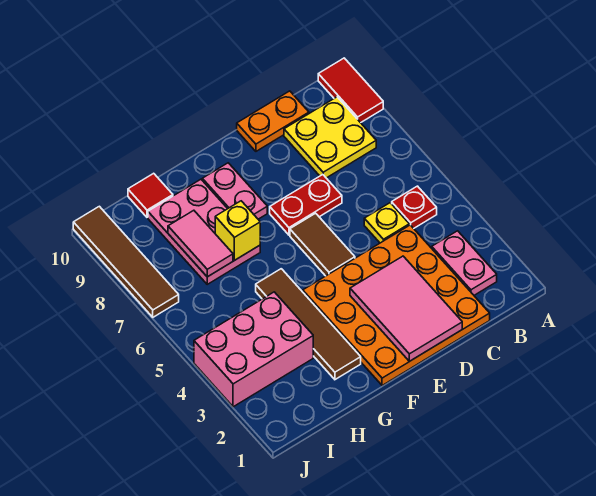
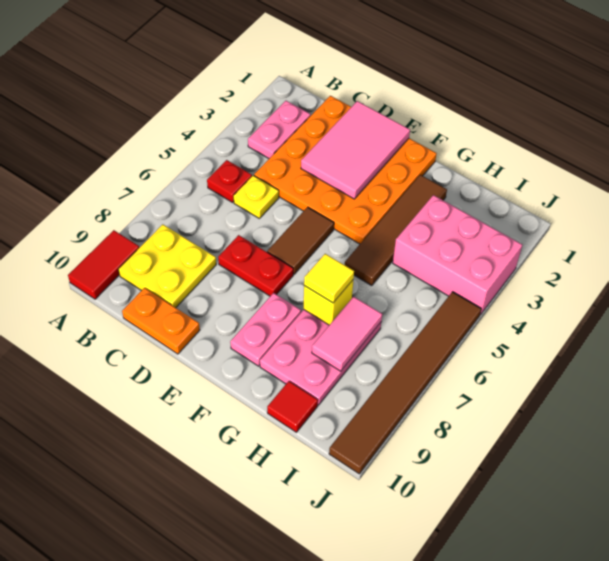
none -> yellow 1x1 tile [304,254,354,303]
brown 1x4 tile [73,206,179,317] -> brown 1x6 tile [329,292,481,474]

